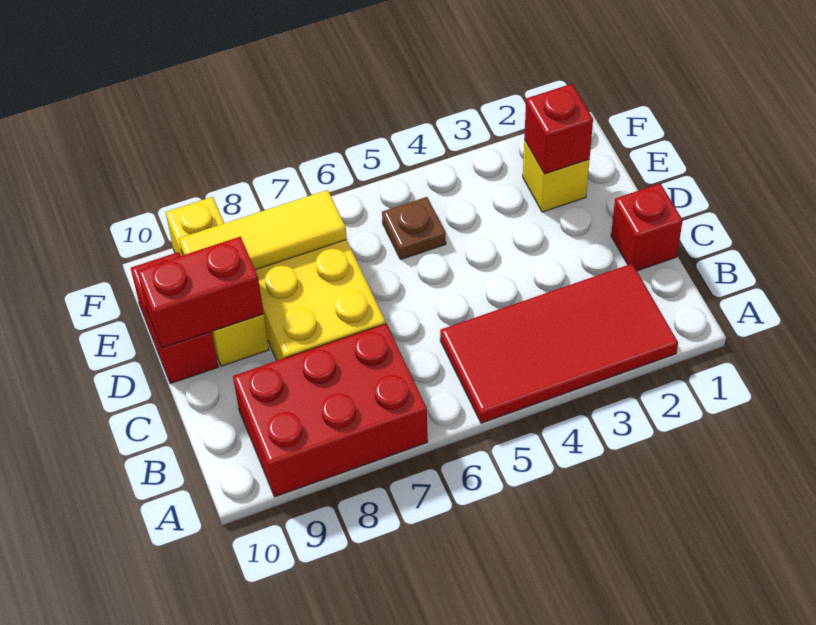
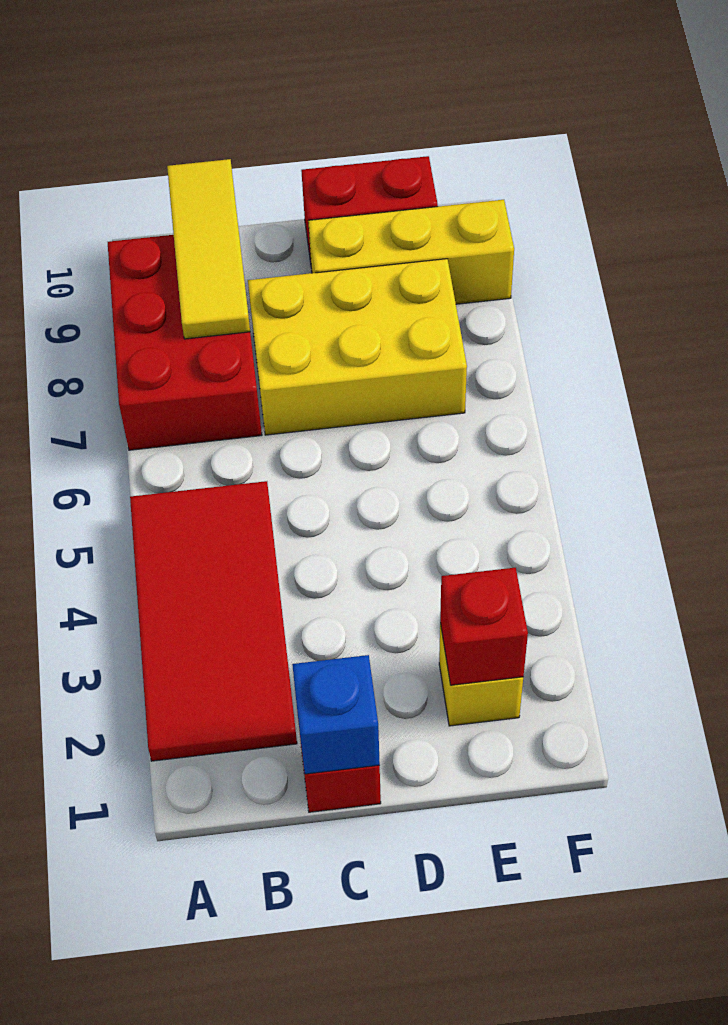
none -> blue 1x1 brick [292,655,380,774]
red 1x2 brick [137,237,264,348] -> none
brown 1x1 plate [382,197,446,260] -> none
yellow 1x3 tile [179,190,347,270] -> yellow 1x3 tile moved to [167,159,250,339]

